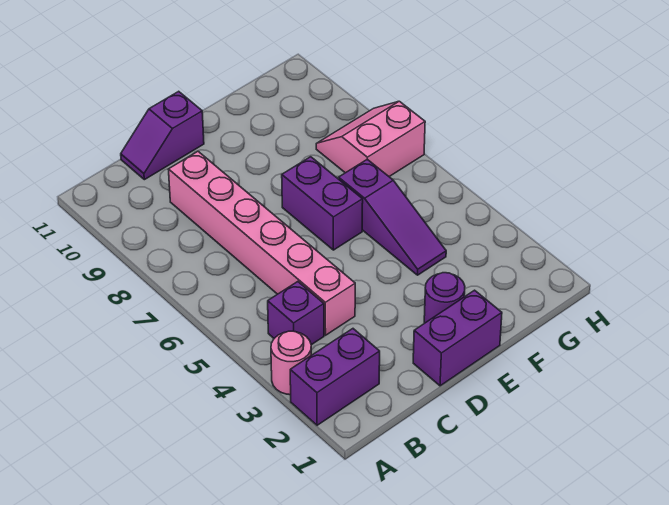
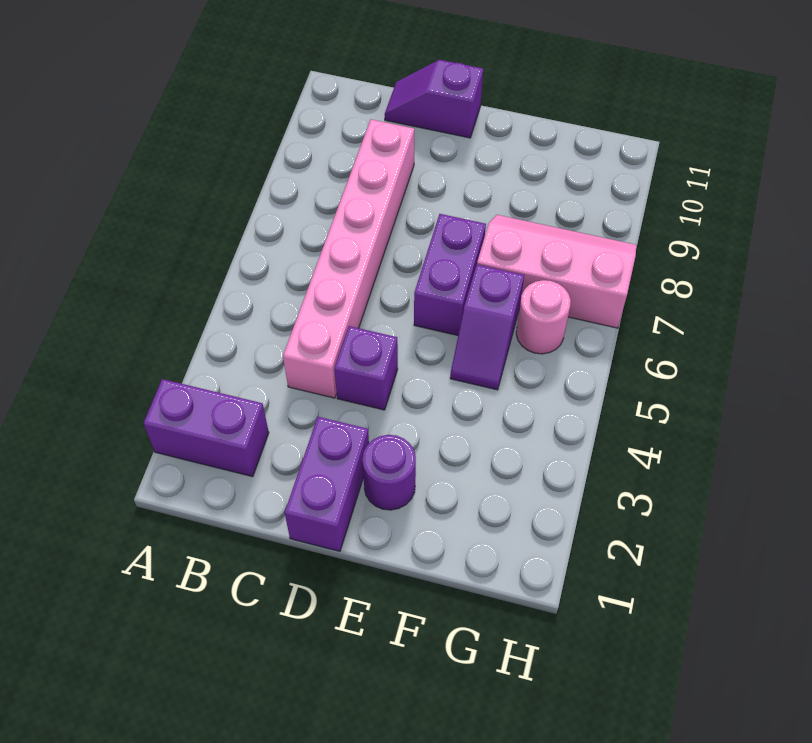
pink 1x1 round brick [271,331,311,395] -> pink 1x1 round brick moved to [516,280,571,354]
purple 1x1 brick [268,282,324,345] -> purple 1x1 brick moved to [334,326,398,410]
purple 1x2 brick [413,290,502,386] -> purple 1x2 brick turned to [285,417,369,551]
purple 1x3 slope [339,159,446,275] -> purple 1x2 slope [450,265,524,390]
pink 2x2 slope [316,101,425,176] -> pink 2x3 slope [477,215,636,328]

